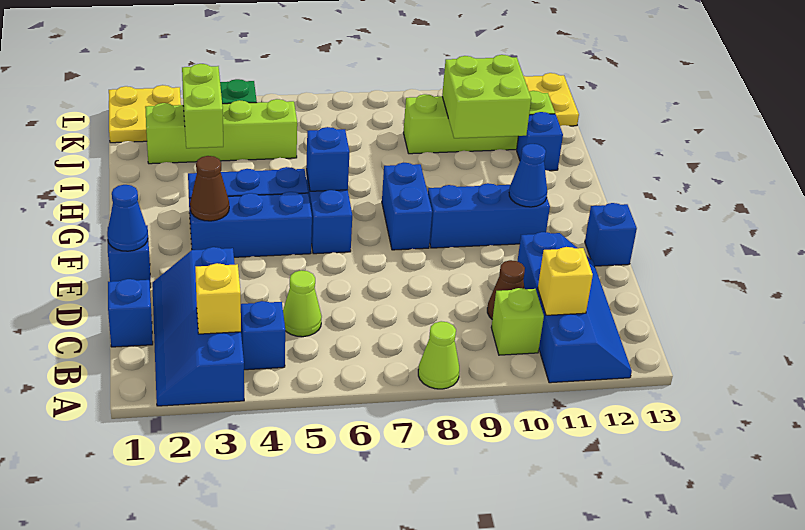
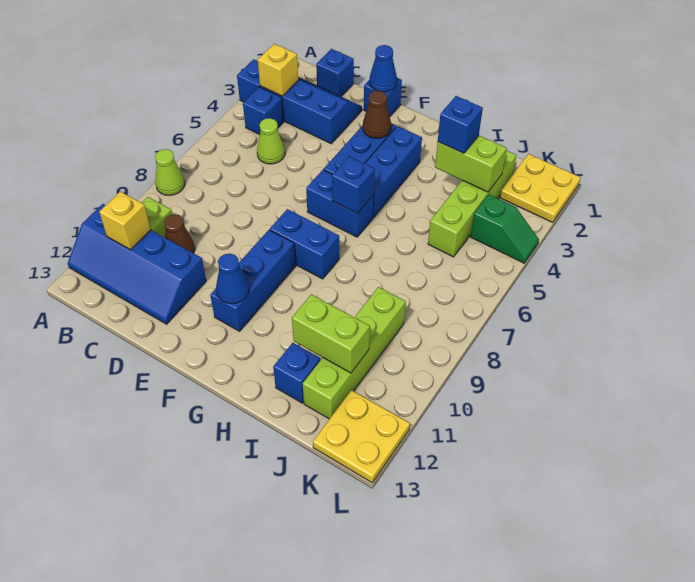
blue 1x1 brick [585,203,637,266] -> blue 1x1 brick moved to [438,96,483,153]
lime 2x2 brick [442,55,531,138] -> lime 1x2 brick [292,294,370,373]

